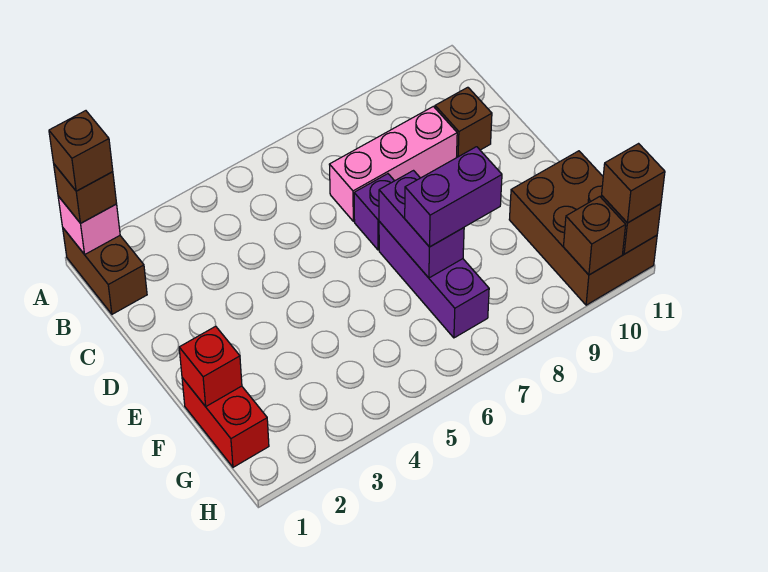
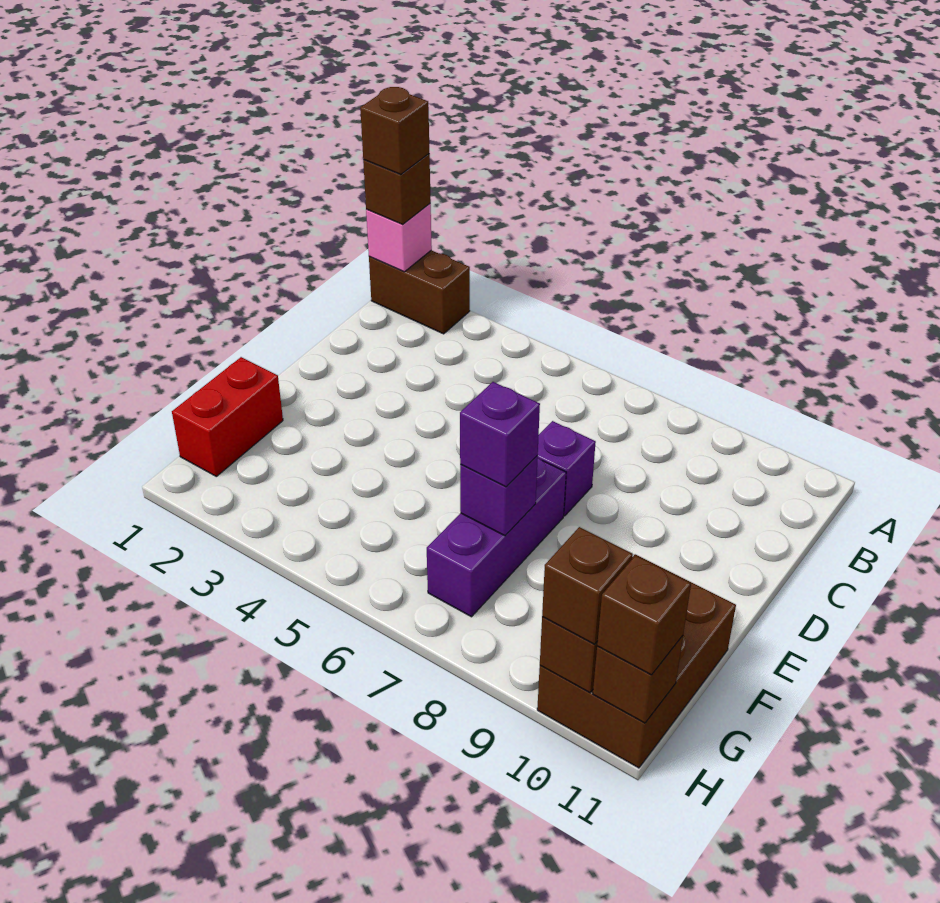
brown 1x2 brick [63,228,147,314] -> brown 1x2 brick turned to [369,250,470,334]
pink 1x3 brick [329,106,457,221] -> none
brown 1x1 brick [435,87,492,158] -> brown 1x1 brick moved to [542,527,633,644]
purple 1x2 brick [379,171,464,278] -> purple 1x1 brick [460,456,538,536]
red 1x1 brick [179,326,242,407] -> none
purple 1x2 brick [405,147,502,247] -> purple 1x1 brick [460,382,540,487]

